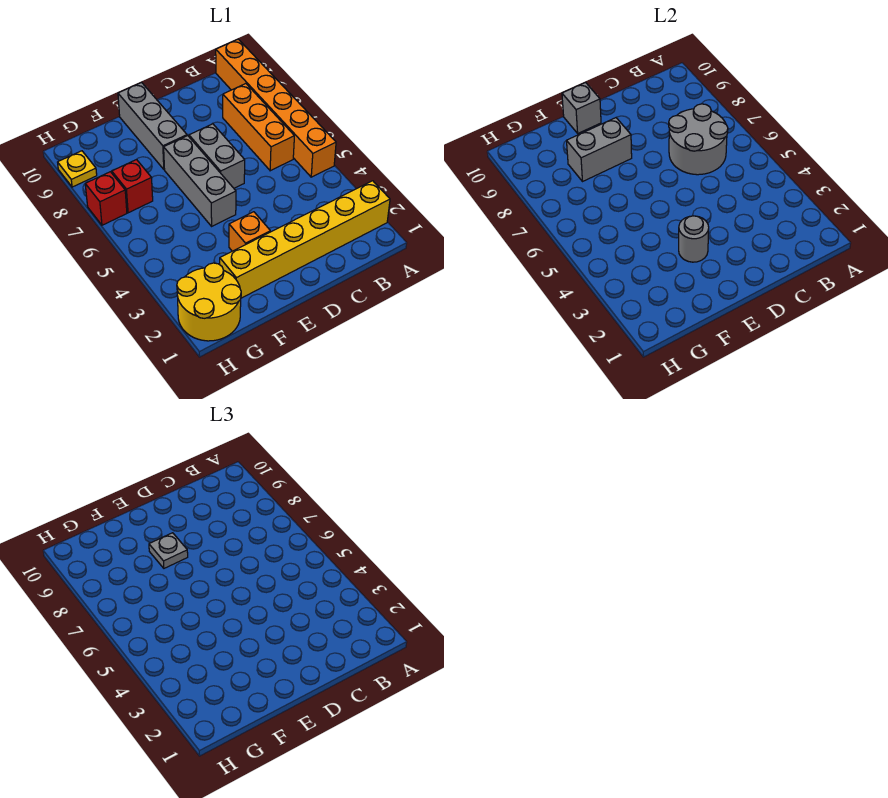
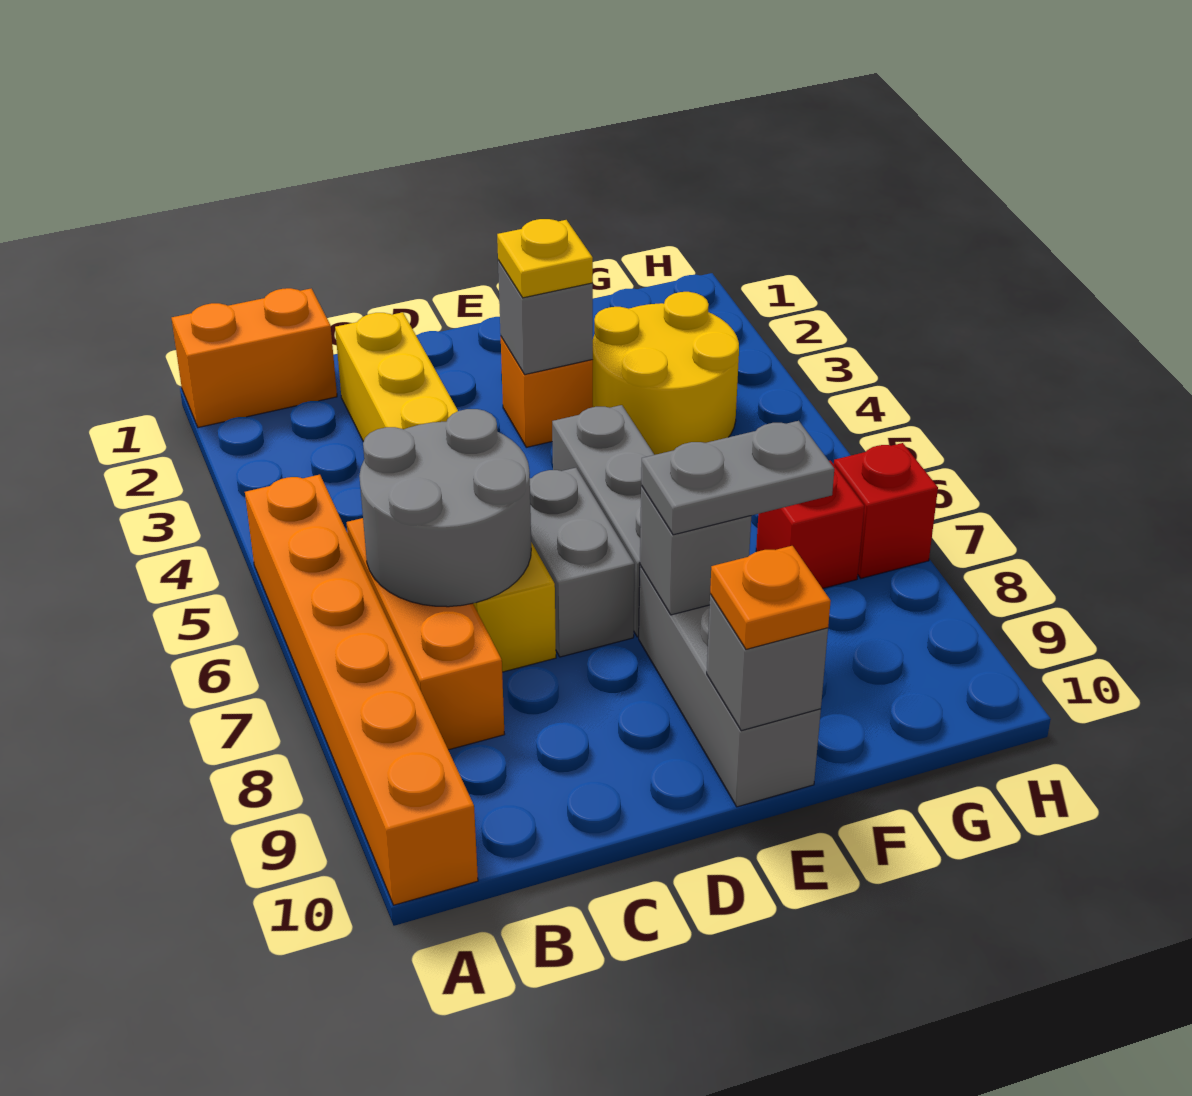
none -> orange 1x2 brick [172,288,337,428]
yellow 1x6 brick [220,181,390,298] -> yellow 1x6 brick turned to [335,312,556,672]
grey 1x1 round brick [679,216,709,262] -> grey 1x1 brick [498,260,593,375]
grey 1x2 brick [567,118,632,181] -> grey 1x1 brick [640,486,751,615]
grey 1x1 plate [149,533,188,568] -> grey 1x2 plate [641,421,834,535]
none -> orange 1x1 plate [710,546,831,649]
yellow 2x2 round brick [177,263,241,341] -> yellow 2x2 round brick moved to [593,292,739,455]
yellow 1x1 plate [58,151,97,187] -> yellow 1x1 plate moved to [497,219,593,298]

